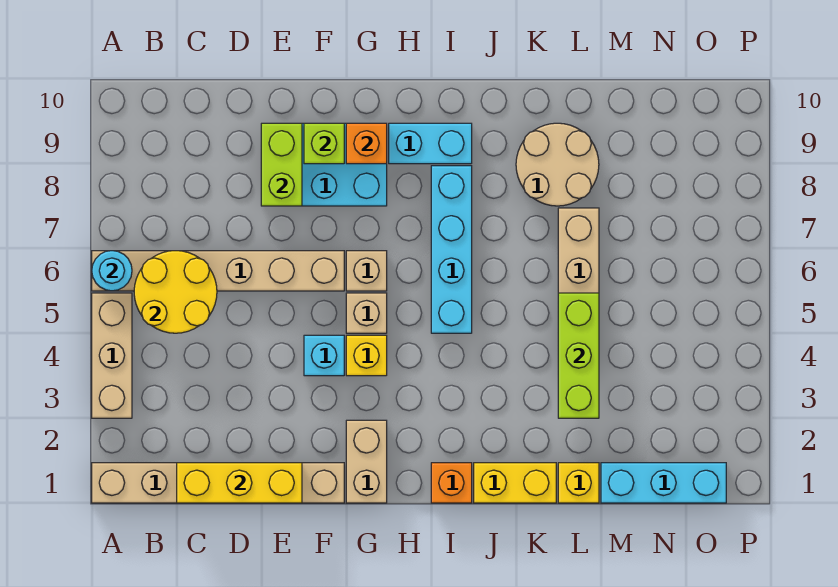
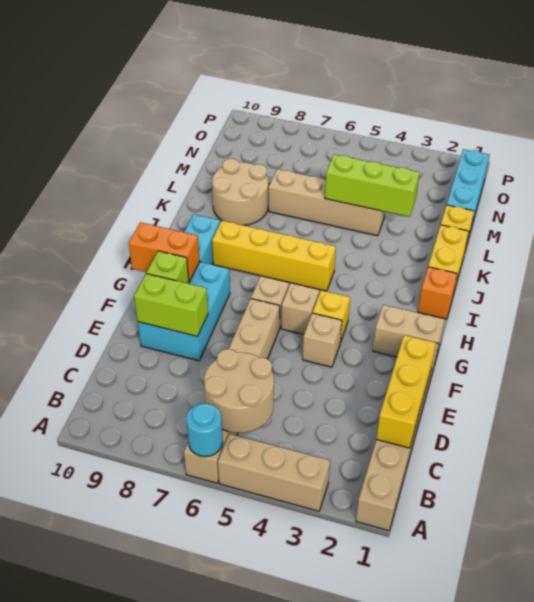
yellow 2x2 round brick [134,251,217,333] -> tan 2x2 round brick [204,349,274,433]
cyan 1x1 brick [304,335,344,376] -> tan 1x1 brick [303,313,342,367]
orange 1x1 brick [346,123,387,164] -> orange 1x2 brick [129,222,200,282]
cyan 1x4 brick [431,166,472,333] -> yellow 1x4 brick [212,221,336,291]

